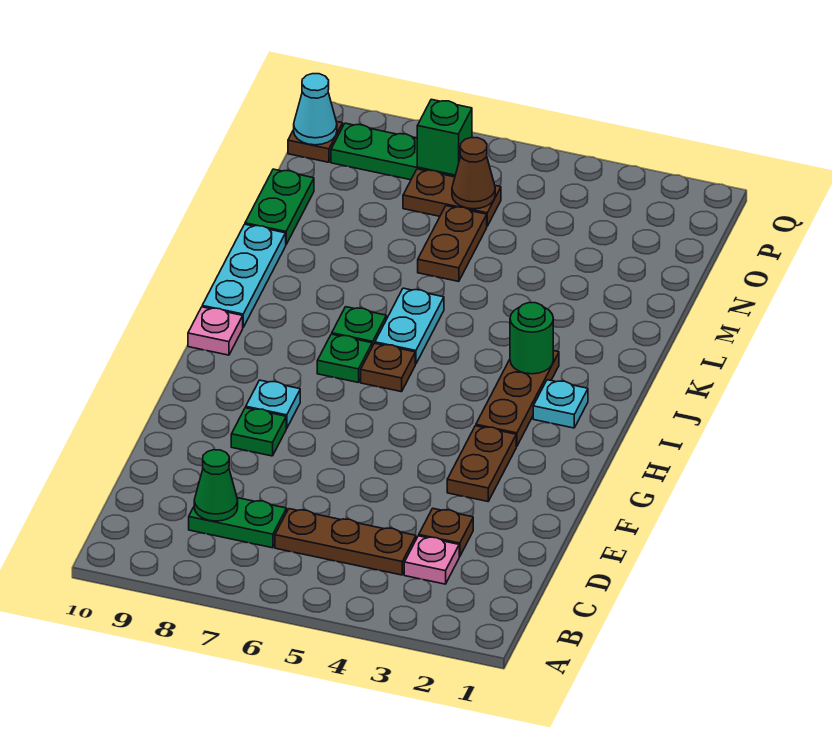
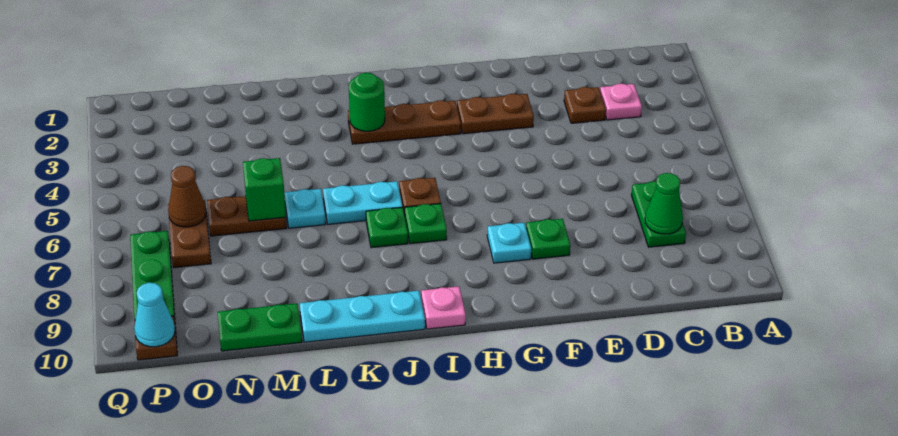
brown 1x3 plate [275,509,416,575] -> none
cyan 1x1 plate [533,380,588,428] -> cyan 1x1 plate moved to [285,189,326,228]
green 1x1 brick [417,99,472,175] -> green 1x1 brick moved to [243,158,286,221]

